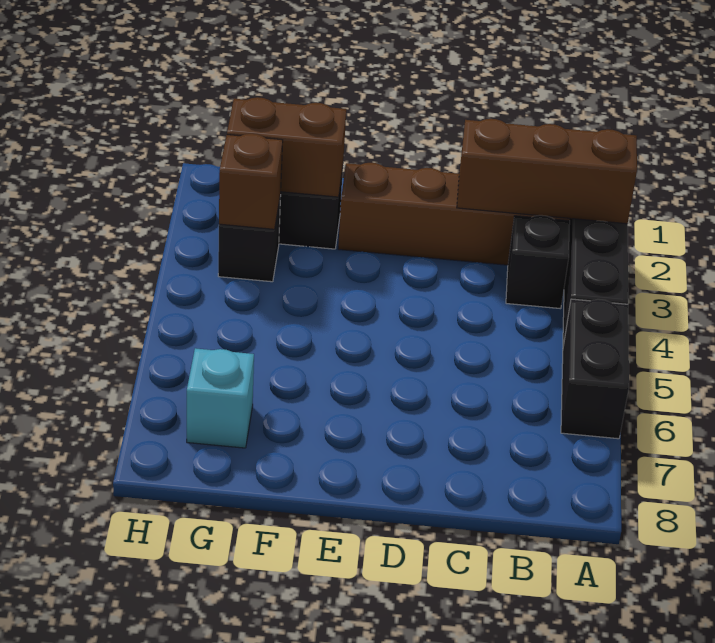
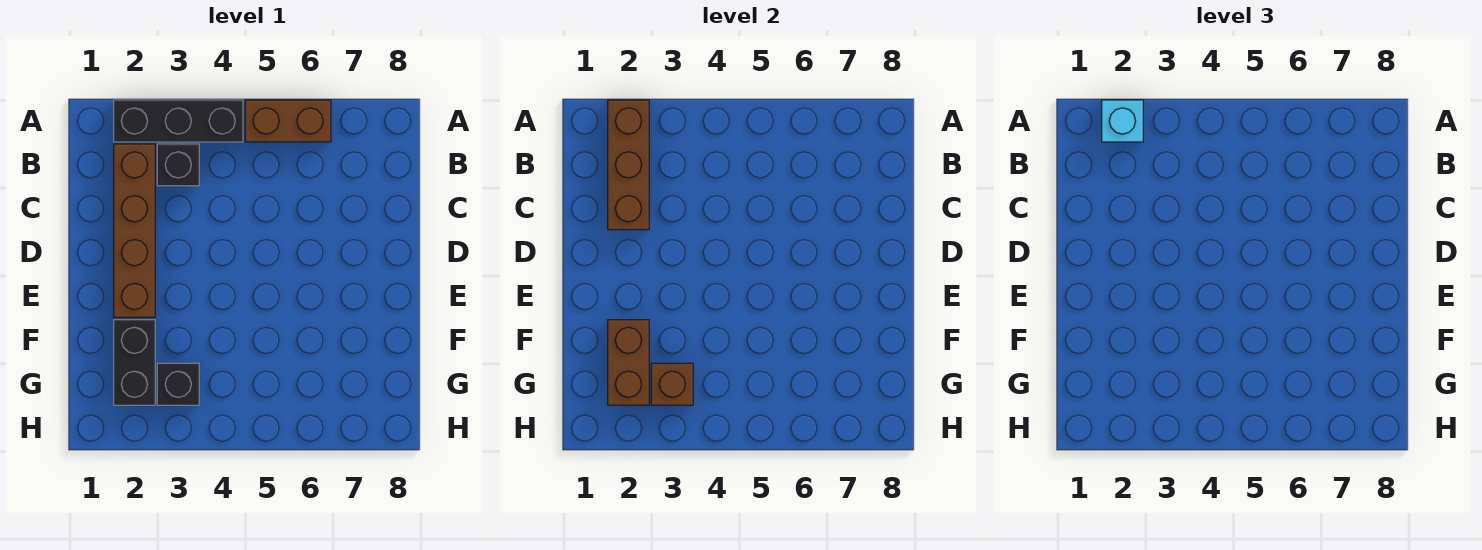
black 1x2 brick [561,299,629,439] -> brown 1x2 brick [245,100,331,142]
cyan 1x1 brick [187,348,254,448] -> cyan 1x1 brick moved to [1102,100,1143,142]

